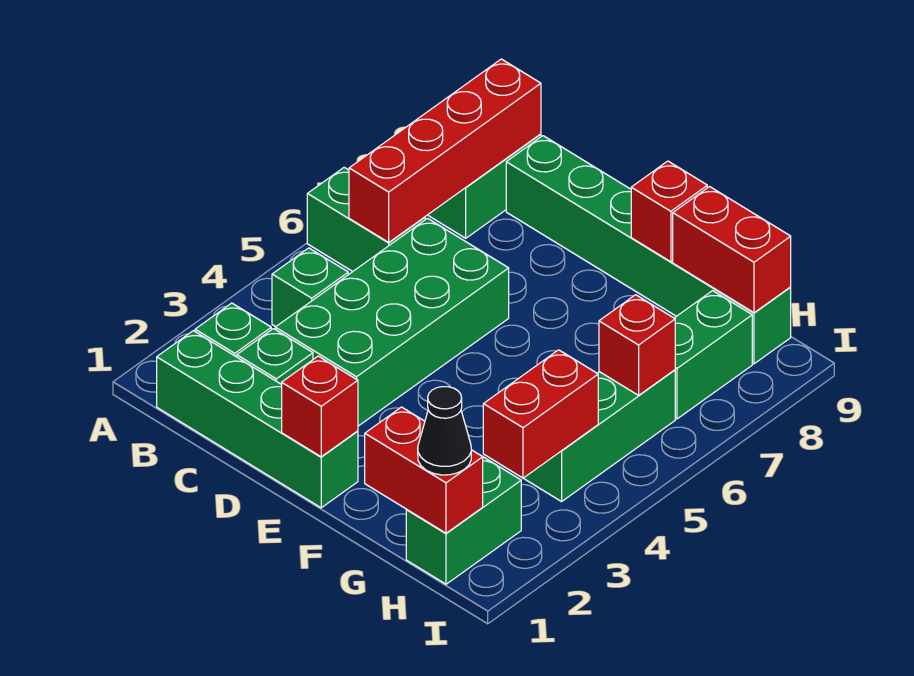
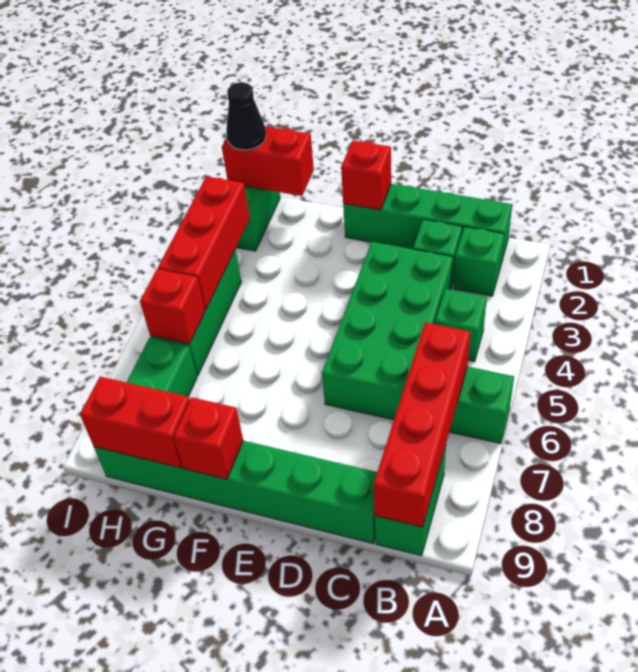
red 1x2 brick [483,350,598,478] -> red 1x3 brick [158,176,250,310]

